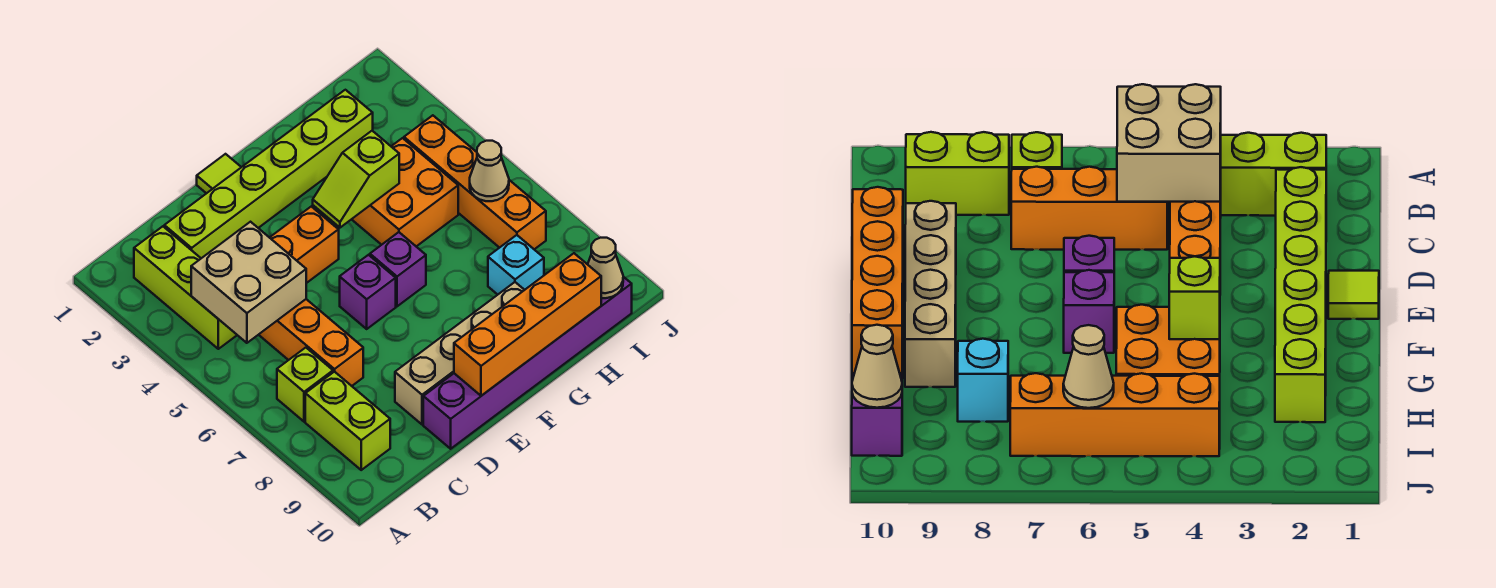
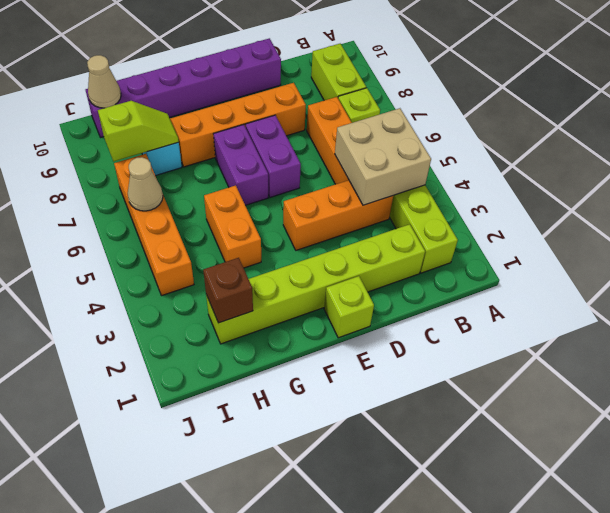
tan 1x4 brick [395,282,524,425] -> none
lime 1x1 tile [197,154,241,193] -> lime 1x1 brick [324,276,374,338]
purple 1x1 brick [340,255,396,329] -> purple 1x2 brick [246,115,301,197]
orange 1x4 brick [454,253,601,396] -> orange 1x4 brick moved to [170,83,306,167]
lime 1x2 slope [313,131,399,228] -> lime 1x2 slope moved to [98,101,179,161]
purple 1x1 brick [370,232,426,306] -> purple 1x2 brick [214,125,268,205]
orange 2x2 brick [352,138,458,246] -> orange 1x2 brick [204,185,261,268]
none -> brown 1x1 brick [203,258,253,323]

